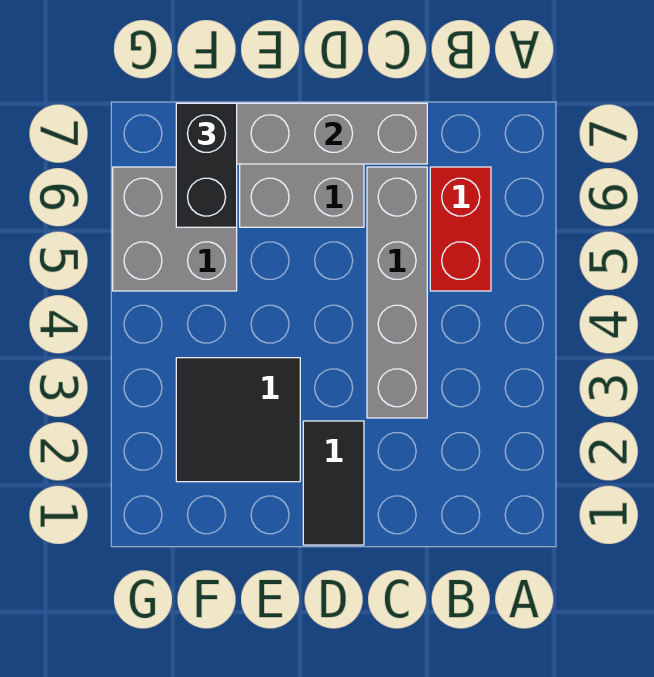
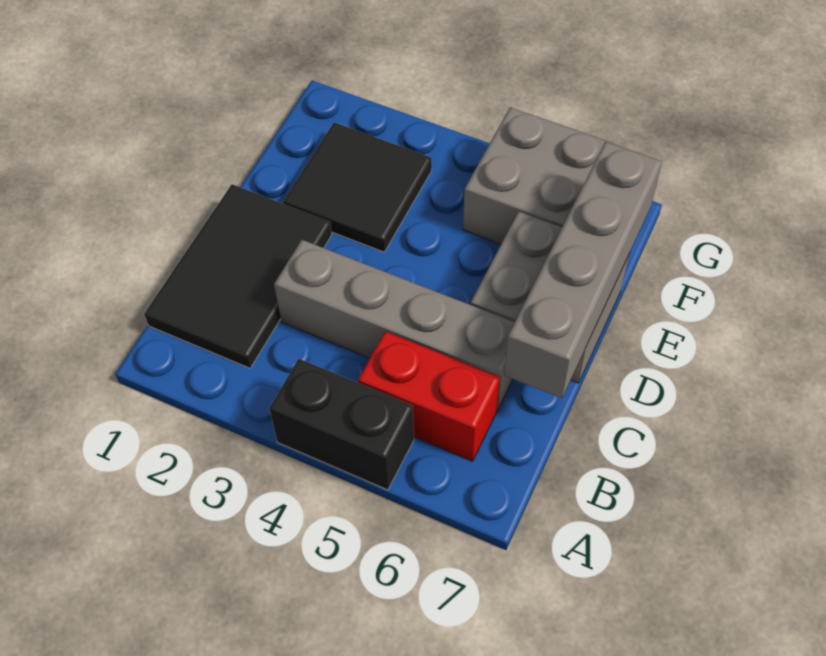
black 1x2 tile [303,421,364,545] -> black 2x3 tile [144,184,332,368]
black 1x2 brick [176,103,237,227] -> black 1x2 brick moved to [269,359,414,490]

